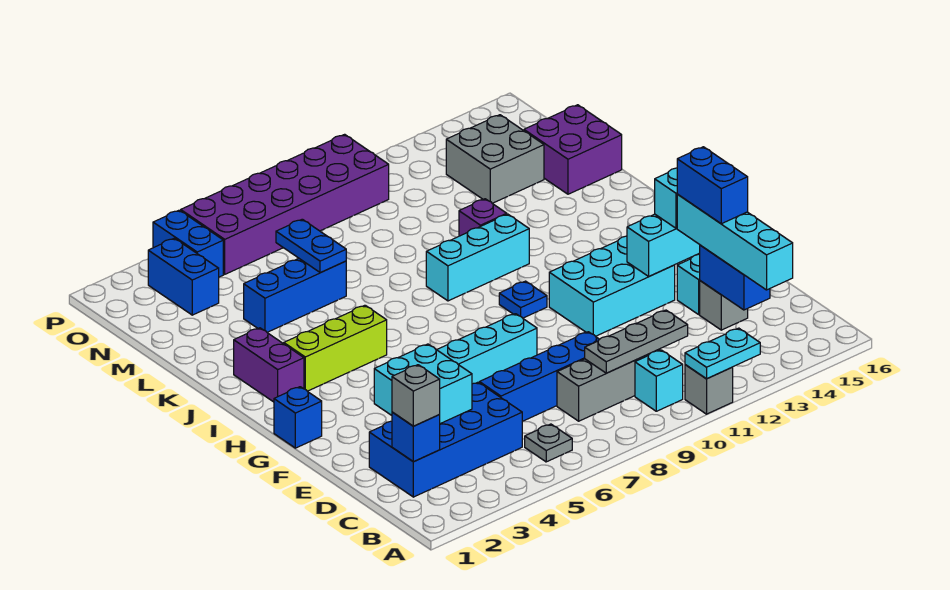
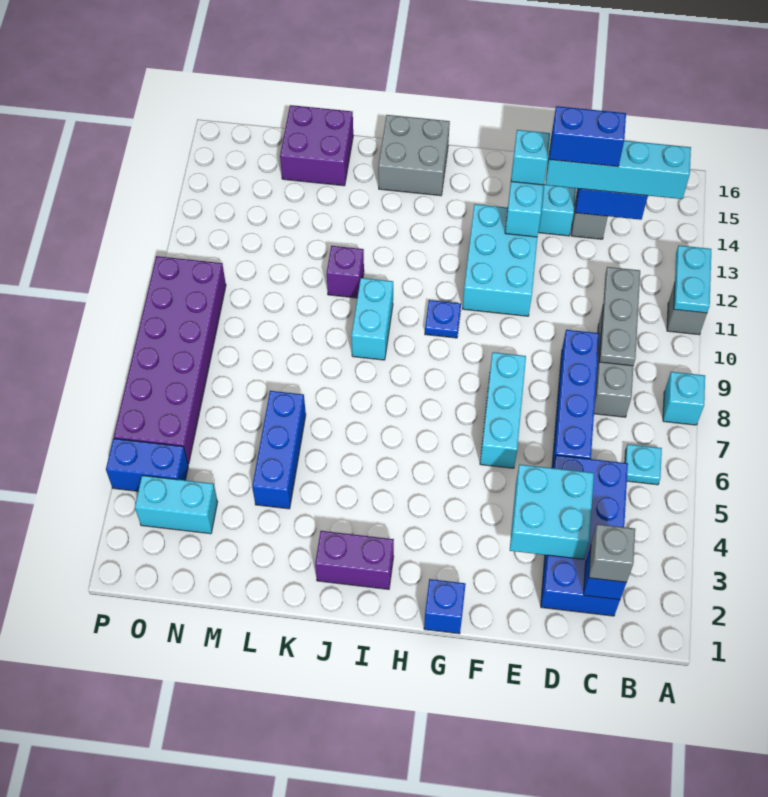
grey 1x1 plate [525,424,572,462] -> cyan 1x1 plate [625,444,662,485]
cyan 1x1 brick [635,350,683,411] -> cyan 1x1 brick moved to [663,372,705,425]
lime 1x3 brick [284,305,387,391] -> none
cyan 1x3 brick [426,214,529,301] -> cyan 1x2 brick [351,278,393,360]
blue 1x2 plate [276,219,346,273] -> none
grey 2x2 brick [446,115,544,203] -> grey 2x2 brick moved to [378,115,450,196]
blue 1x2 brick [148,238,219,315] -> cyan 1x2 brick [135,475,218,534]

